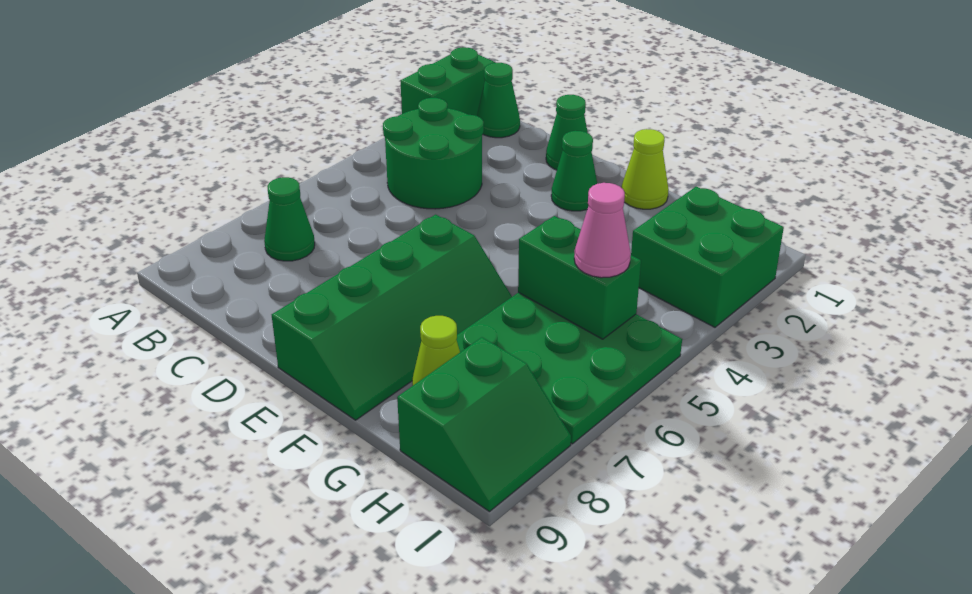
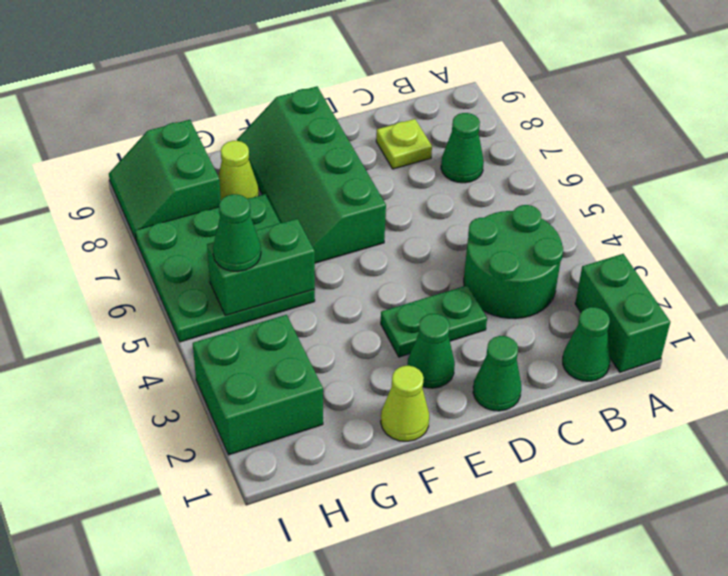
none -> lime 1x1 plate [376,119,432,169]
none -> green 1x2 plate [381,285,487,357]
pink 1x1 cone [574,183,631,278] -> green 1x1 cone [213,194,261,271]

